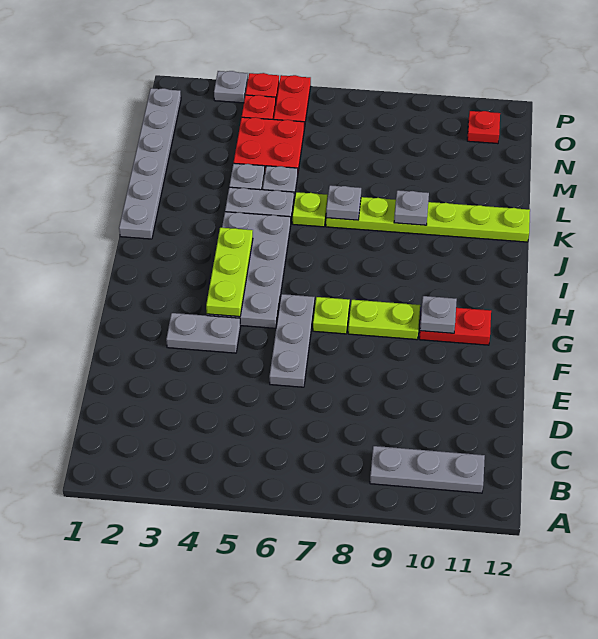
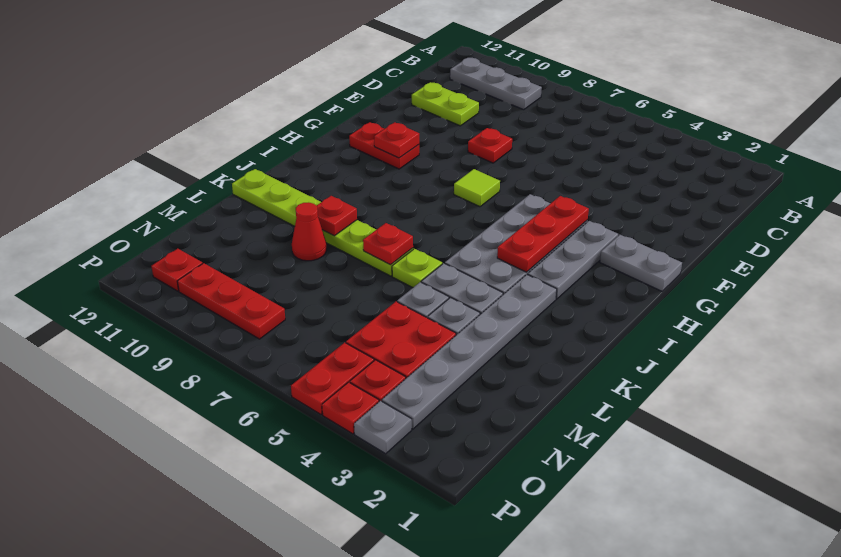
grey 1x3 plate [269,294,315,387] -> grey 1x3 plate moved to [528,221,618,299]
none -> red 1x1 plate [468,128,512,163]
grey 1x2 plate [166,313,241,353] -> grey 1x2 plate moved to [600,235,682,291]
lime 1x3 plate [206,228,253,317] -> red 1x3 plate [497,196,589,272]
lime 1x1 plate [313,297,350,334] -> lime 1x1 tile [454,169,500,207]
lime 1x2 plate [348,300,420,340] -> lime 1x2 plate moved to [412,82,479,126]
grey 1x1 plate [420,296,457,333] -> red 1x1 plate [374,122,419,158]
grey 1x6 plate [119,88,181,239] -> grey 1x6 plate moved to [382,275,557,429]
grey 1x1 plate [326,185,361,220] -> red 1x1 plate [363,223,413,265]
grey 1x1 plate [394,190,429,225] -> red 1x1 plate [317,196,357,236]
none -> red 1x1 cone [292,202,327,261]
none -> red 1x3 plate [177,263,285,339]

